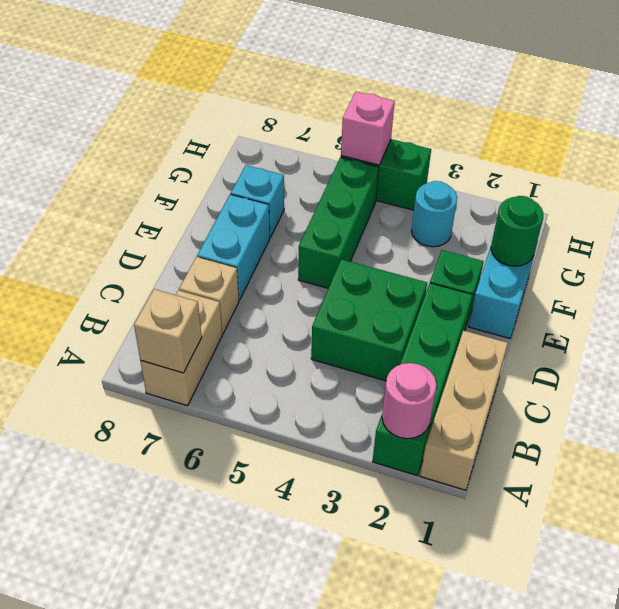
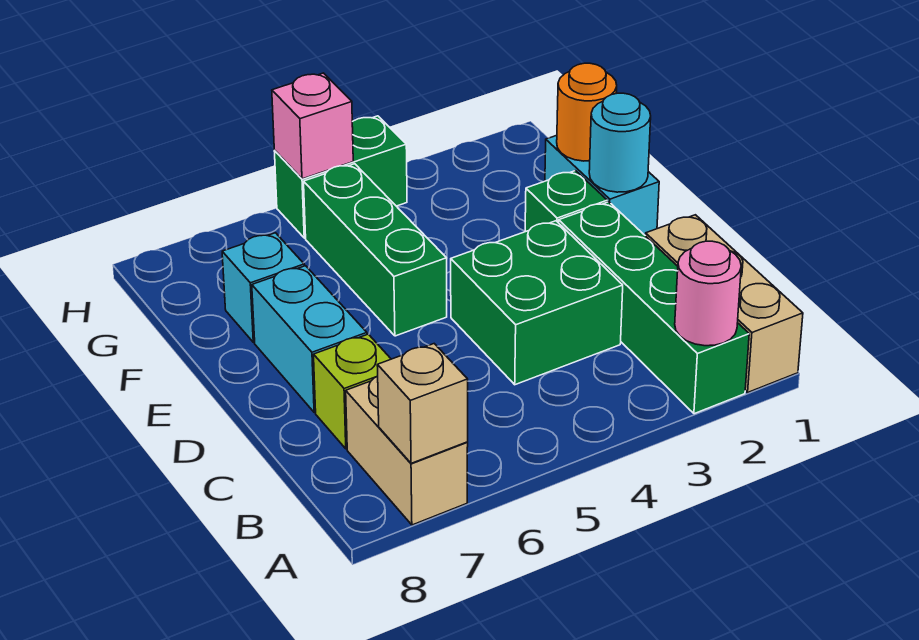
tan 1x1 brick [179,257,239,334] -> lime 1x1 brick [314,334,391,449]
green 1x1 round brick [491,196,544,266] -> orange 1x1 round brick [557,63,617,161]
cyan 1x1 round brick [411,181,457,247] -> cyan 1x1 round brick moved to [589,93,651,192]

